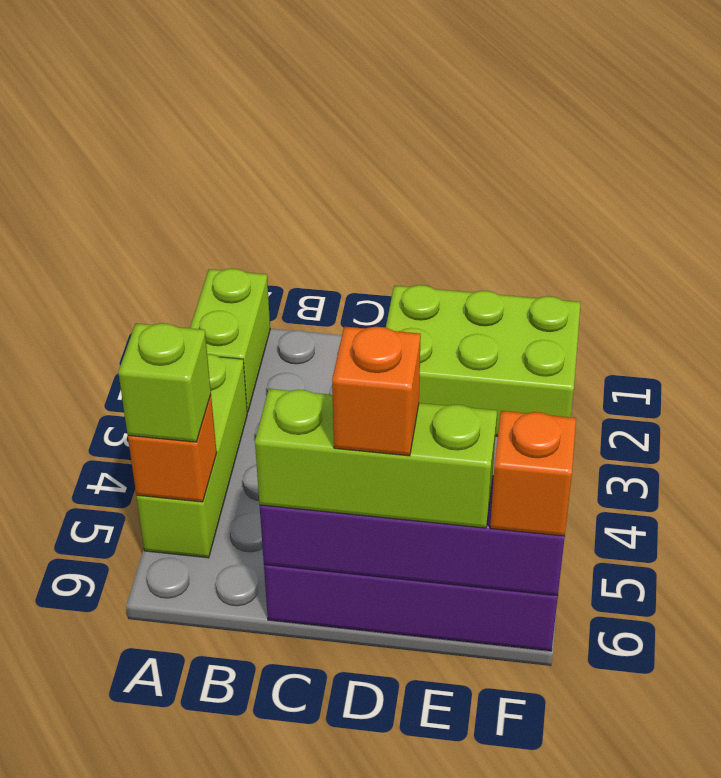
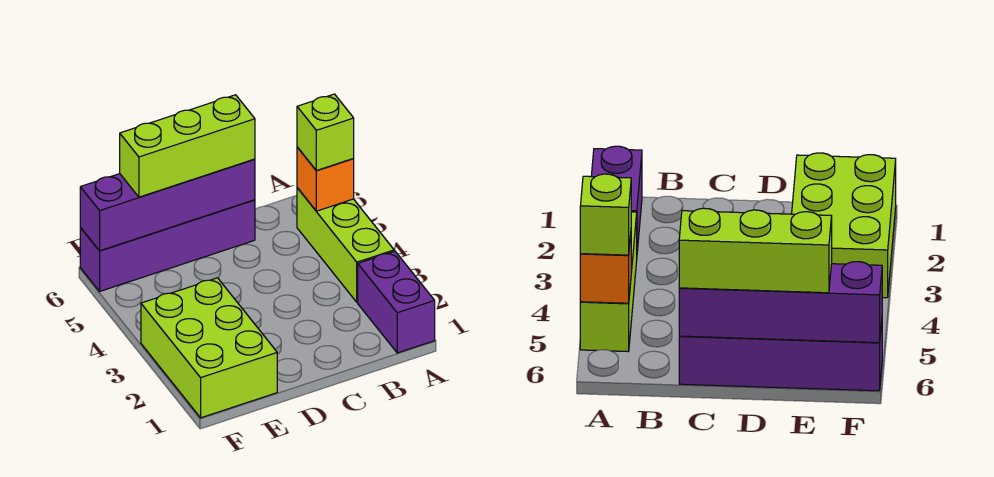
lime 1x2 brick [190,269,270,412] -> purple 1x2 brick [358,251,435,353]
lime 2x3 brick [386,285,581,436] -> lime 2x3 brick turned to [141,278,277,418]
orange 1x1 brick [332,327,421,456] -> none
orange 1x1 brick [490,411,576,536] -> none

